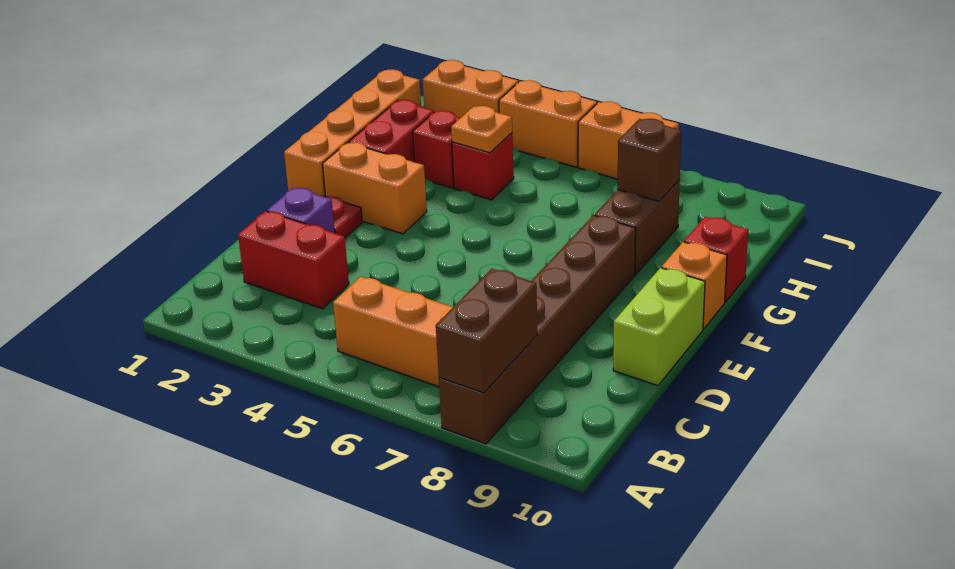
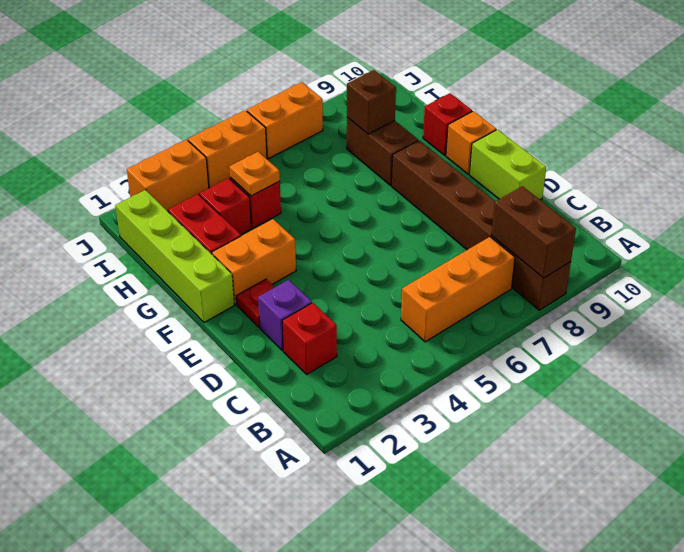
red 1x2 brick [238,211,349,309] -> red 1x1 brick [282,303,337,374]
orange 1x4 brick [284,69,421,197] -> lime 1x4 brick [115,190,234,322]

